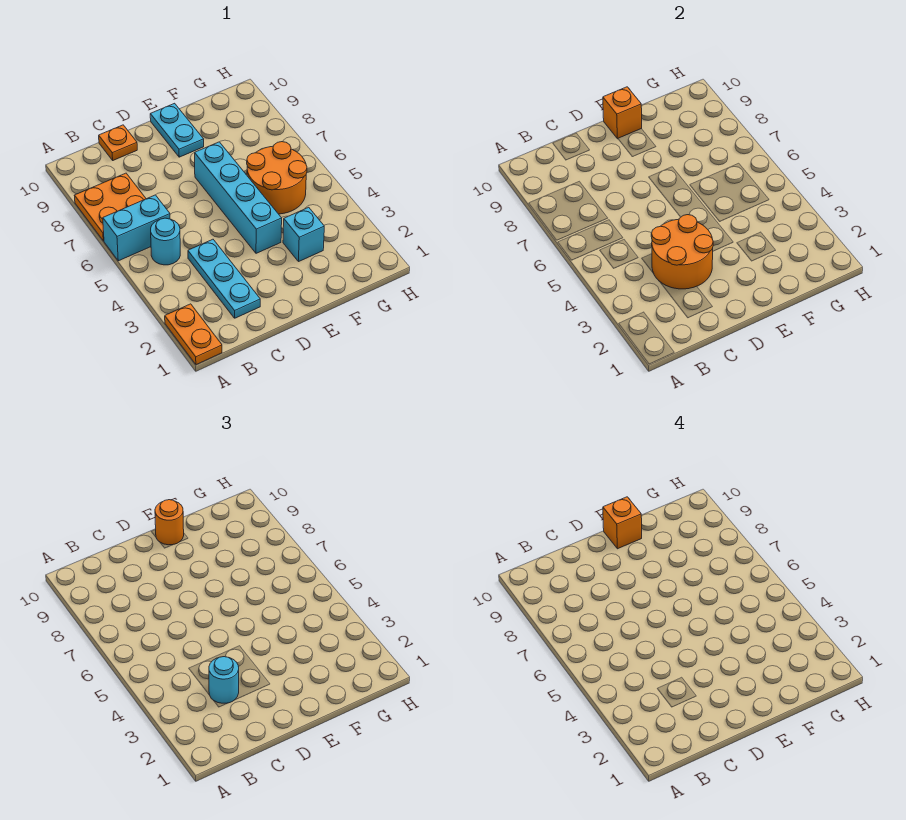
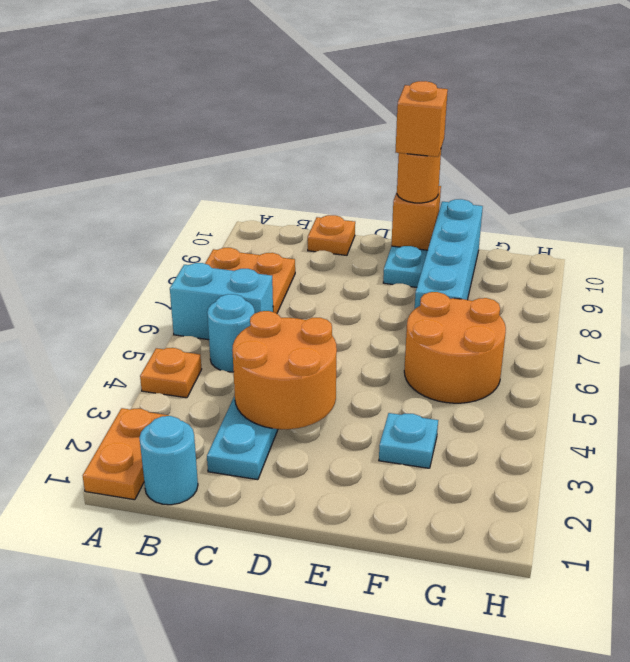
none -> orange 1x1 plate [140,348,202,398]
cyan 1x1 round brick [209,657,239,703] -> cyan 1x1 round brick moved to [139,416,198,505]
cyan 1x4 brick [195,142,282,253] -> cyan 1x4 brick moved to [415,199,483,309]
cyan 1x1 brick [283,207,324,262] -> cyan 1x1 plate [379,413,438,468]

